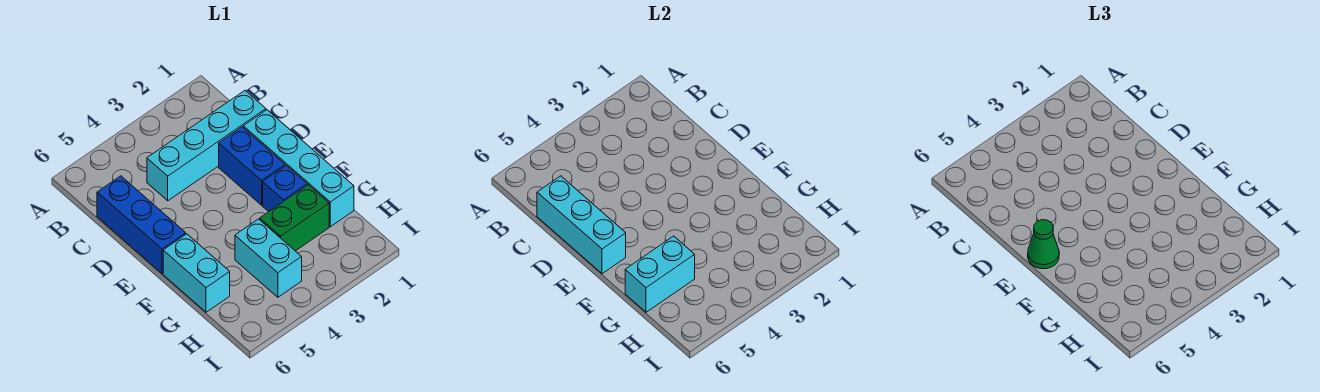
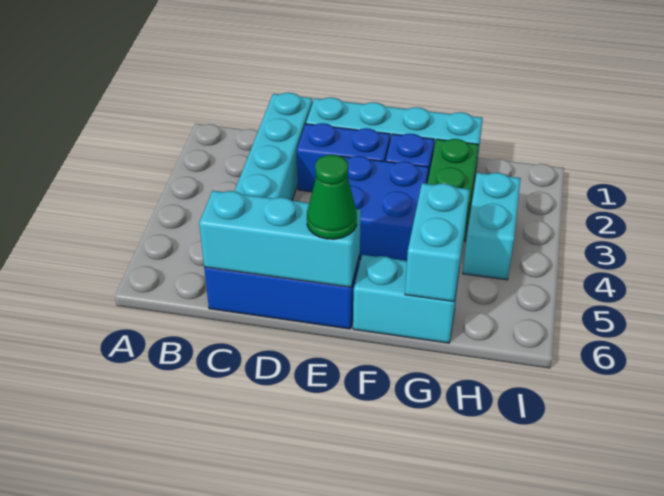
none -> blue 2x2 brick [341,156,428,261]
cyan 1x2 brick [235,219,302,297] -> cyan 1x2 brick turned to [463,173,521,280]

